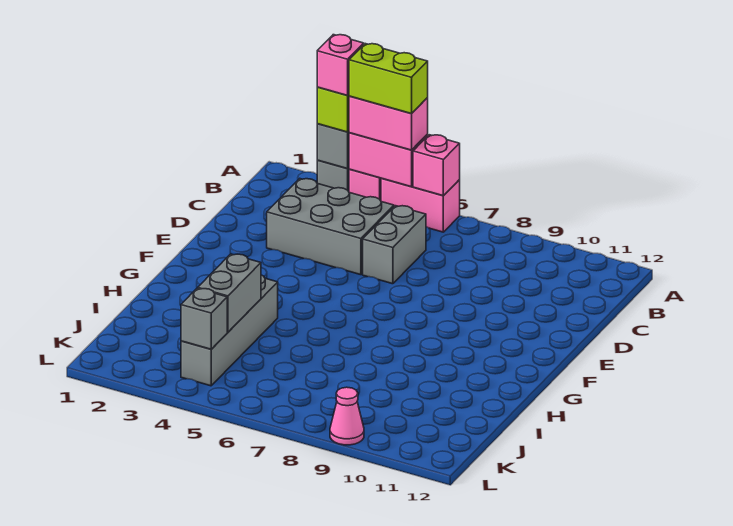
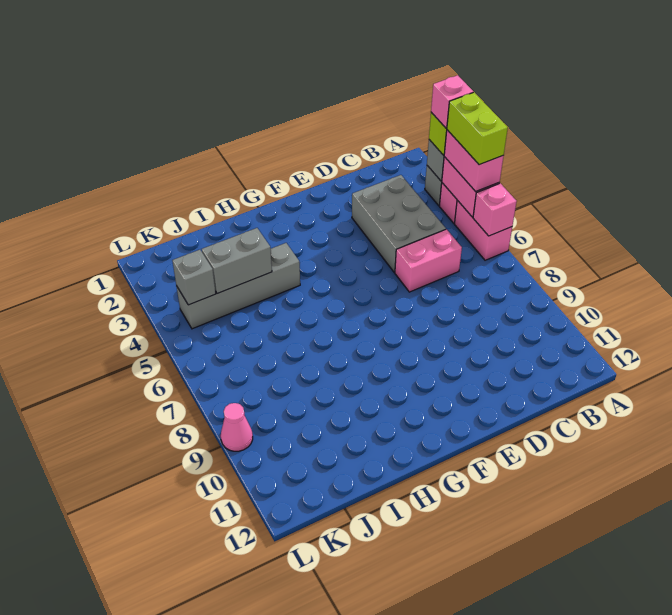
grey 1x2 brick [363,206,426,284] -> pink 1x2 brick [395,229,462,292]

